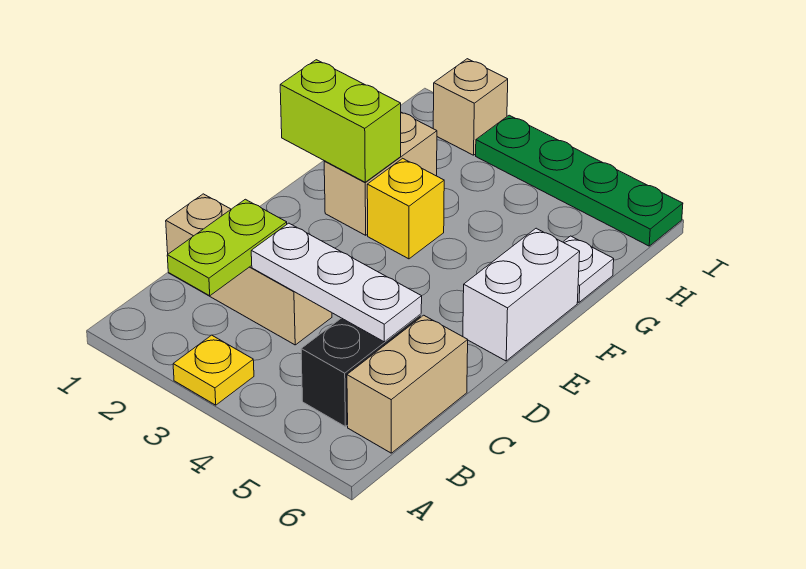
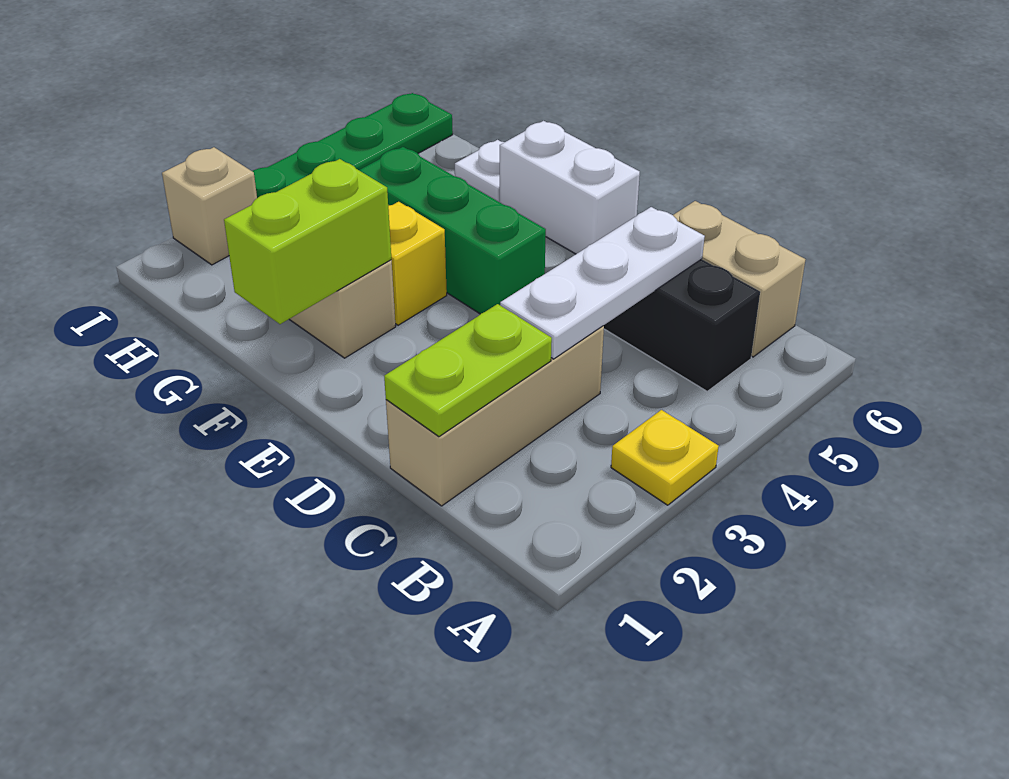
lime 1x2 plate [167,199,287,296] -> lime 1x2 plate turned to [384,304,552,437]
none -> green 1x3 brick [359,147,546,314]

